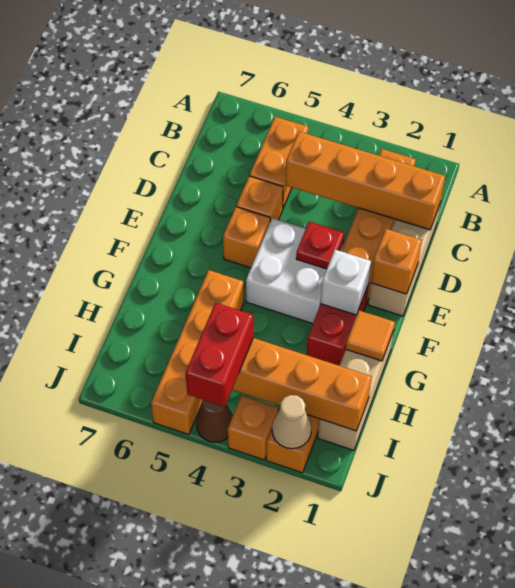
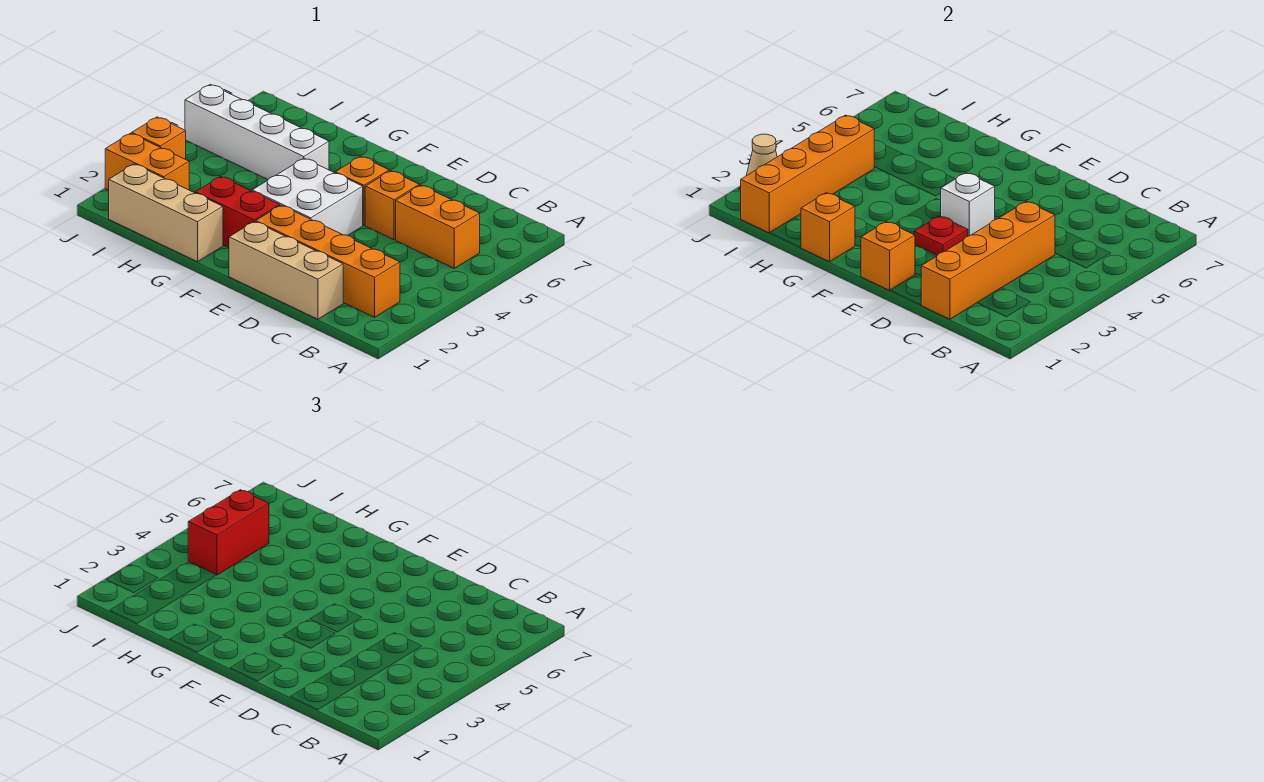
white 1x1 brick [321,250,371,315] -> white 1x1 brick moved to [941,173,995,236]
orange 1x1 tile [346,310,395,361] -> orange 1x1 brick [801,193,855,262]
orange 1x4 brick [151,270,244,435] -> white 1x4 brick [185,84,329,179]
red 1x2 brick [186,303,253,407] -> red 1x2 brick turned to [188,490,269,575]
brown 1x1 cone [196,400,233,442] -> none

